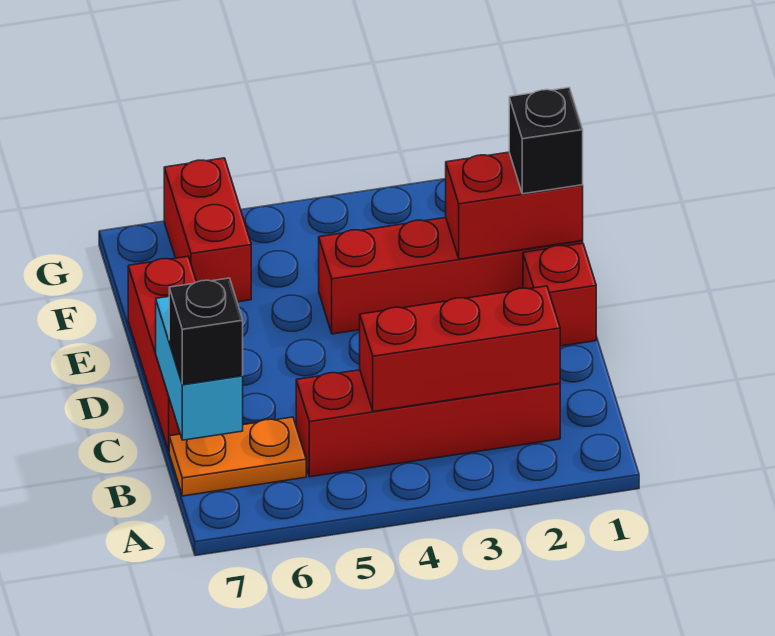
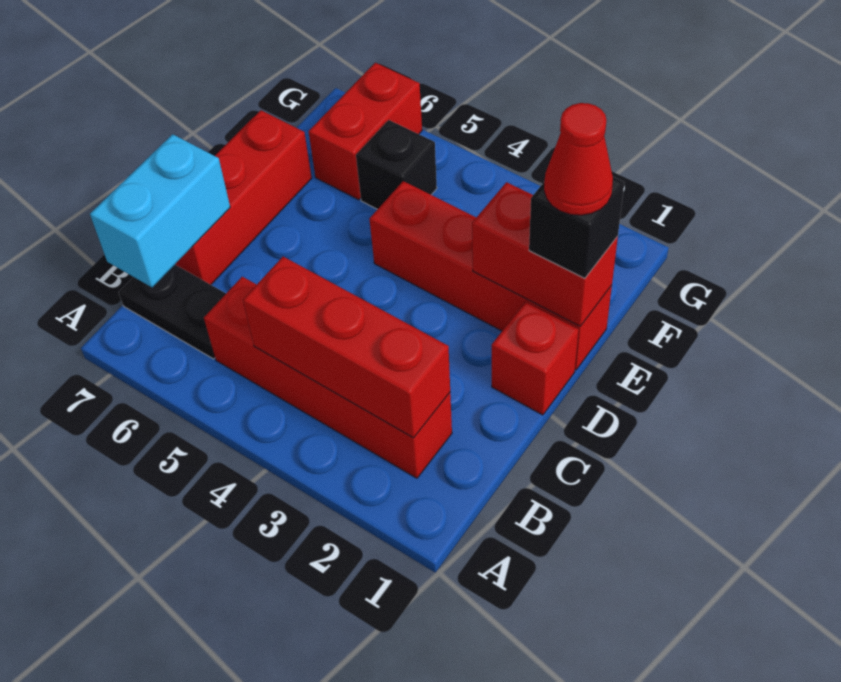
orange 1x2 plate [169,417,306,496] -> black 1x2 plate [118,265,226,359]
black 1x1 brick [169,278,243,385] -> black 1x1 brick moved to [356,120,437,209]
none -> red 1x1 cone [544,103,613,215]

